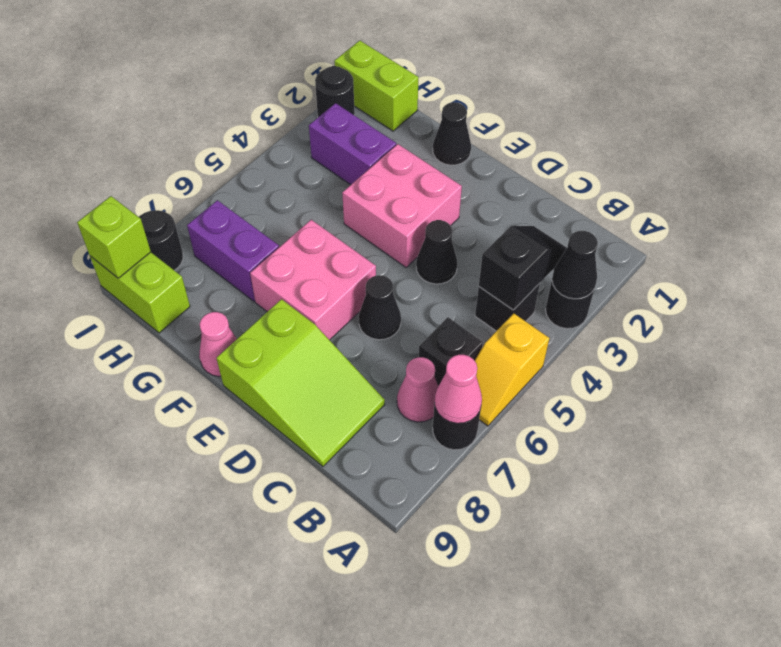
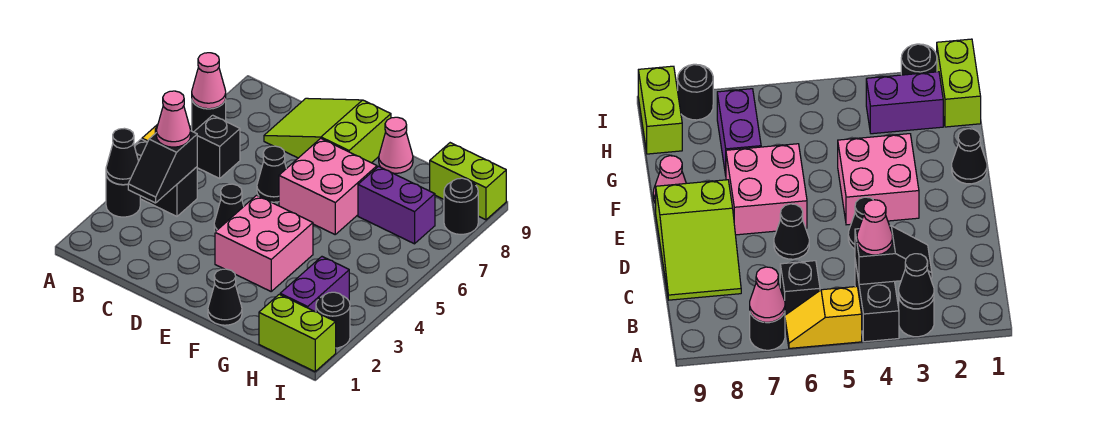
black 1x1 brick [475,283,540,331] -> black 1x2 brick [134,139,197,216]
pink 1x1 cone [397,357,438,422] -> pink 1x1 cone moved to [156,91,191,147]
purple 1x2 brick [309,103,396,185] -> purple 1x2 brick turned to [280,257,349,312]
lime 1x1 brick [77,196,151,278] -> none

